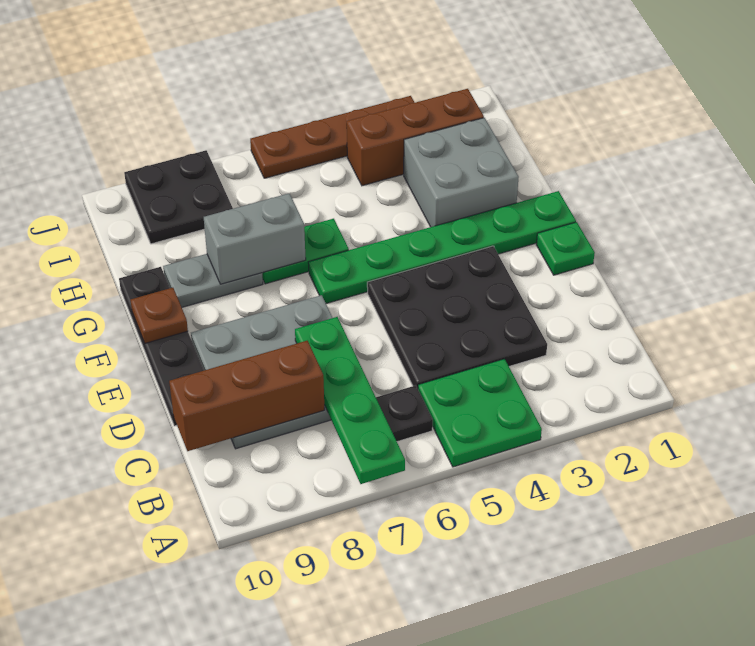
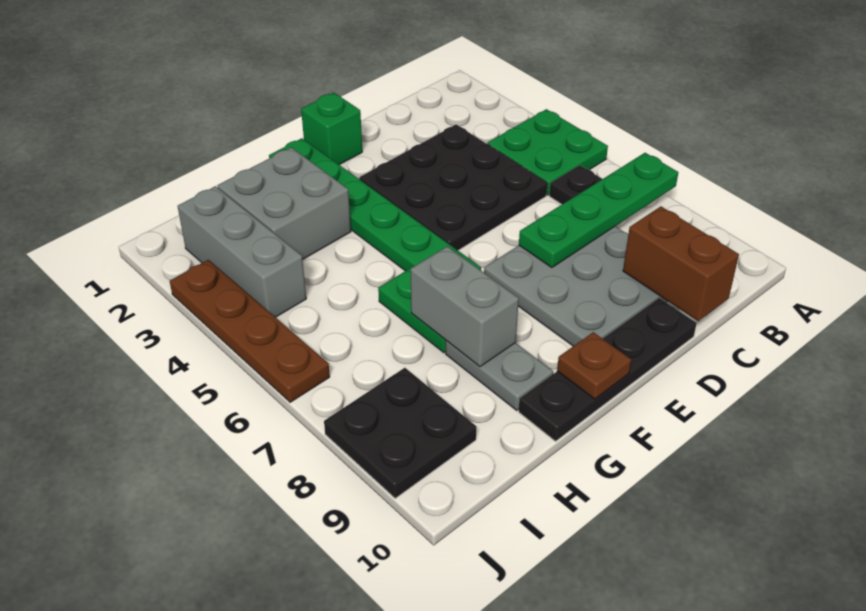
brown 1x3 brick [169,341,324,451] -> brown 1x2 brick [623,206,739,321]
green 1x1 plate [536,222,595,275] -> green 1x1 brick [301,93,362,165]
brown 1x3 brick [347,89,484,186] -> grey 1x3 brick [178,186,306,317]

